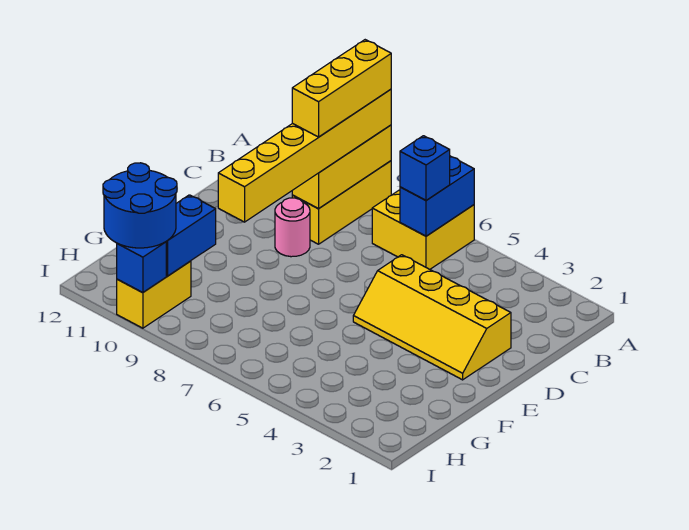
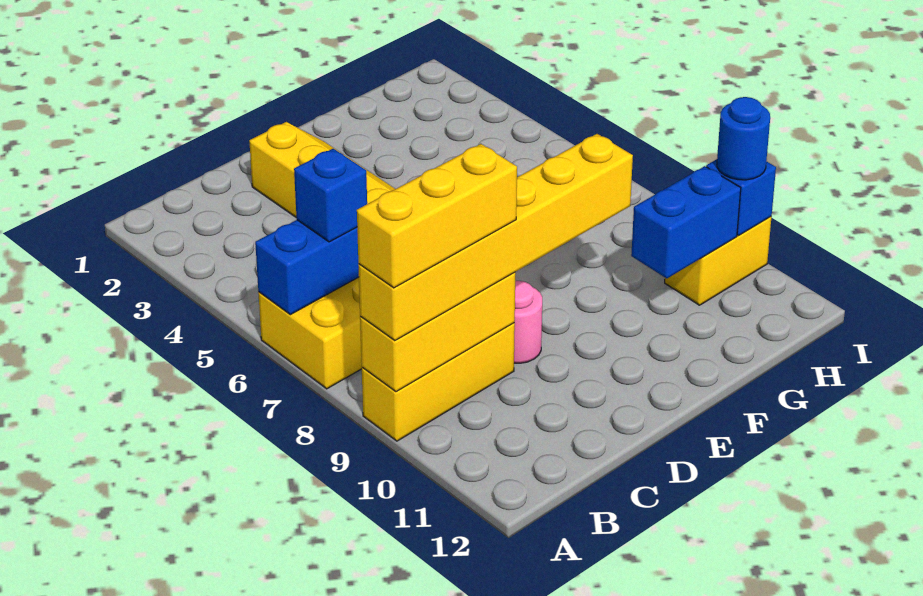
blue 2x2 round brick [103,163,177,248] -> blue 1x1 round brick [717,97,770,180]

